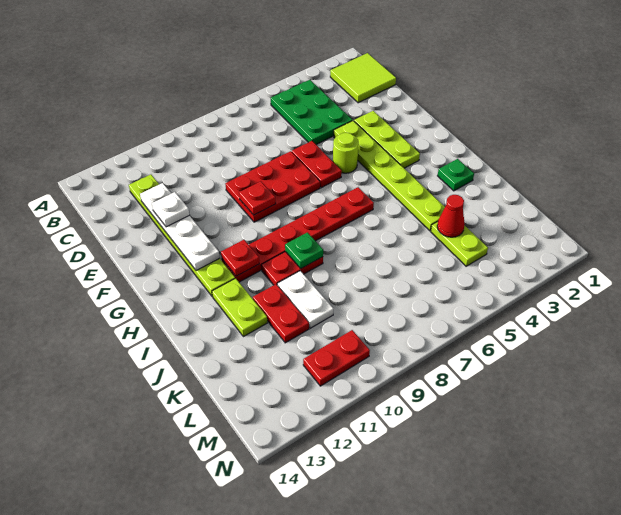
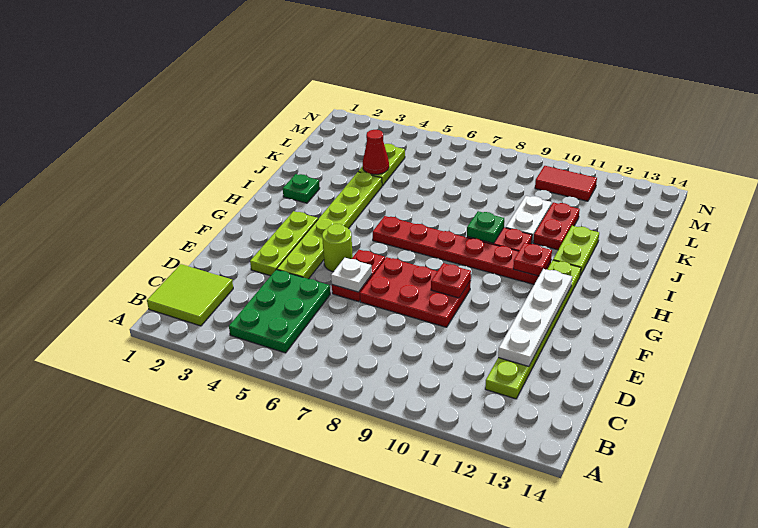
white 1x1 plate [152,192,189,227] -> white 1x1 plate moved to [331,258,372,292]
red 1x2 plate [303,330,370,386] -> red 1x2 tile [535,166,597,201]

